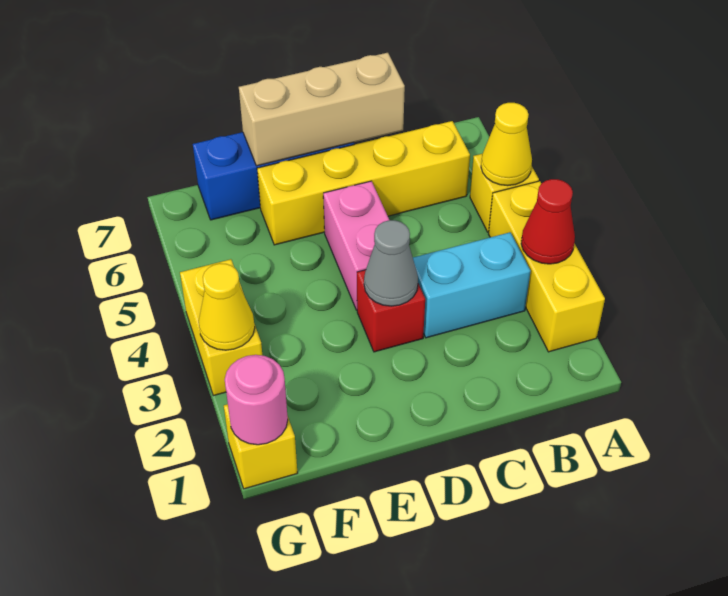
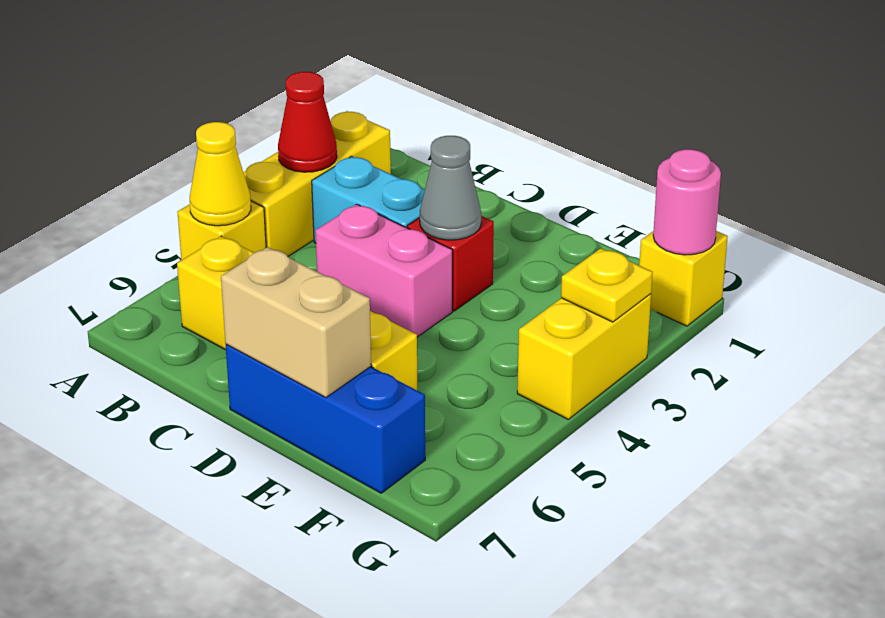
tan 1x3 brick [239,53,405,166] -> tan 1x2 brick [221,247,371,398]
pink 1x2 brick [323,181,389,310] -> pink 1x2 brick turned to [315,204,452,337]
yellow 1x1 cone [199,263,255,350] -> yellow 1x1 plate [561,248,653,322]

